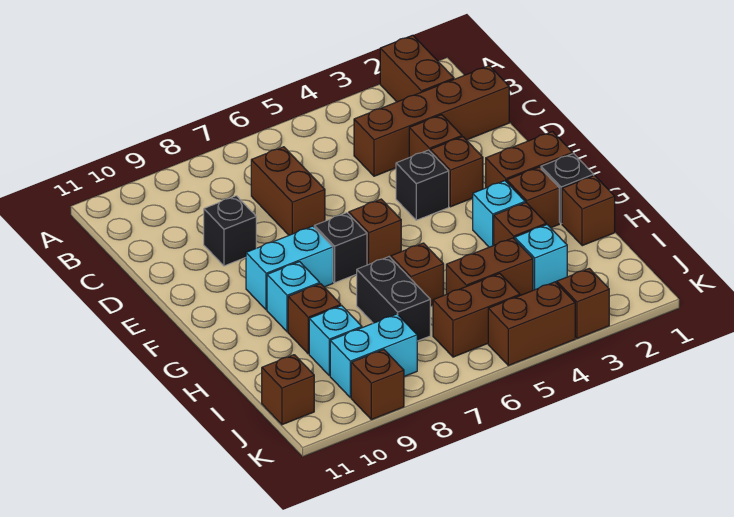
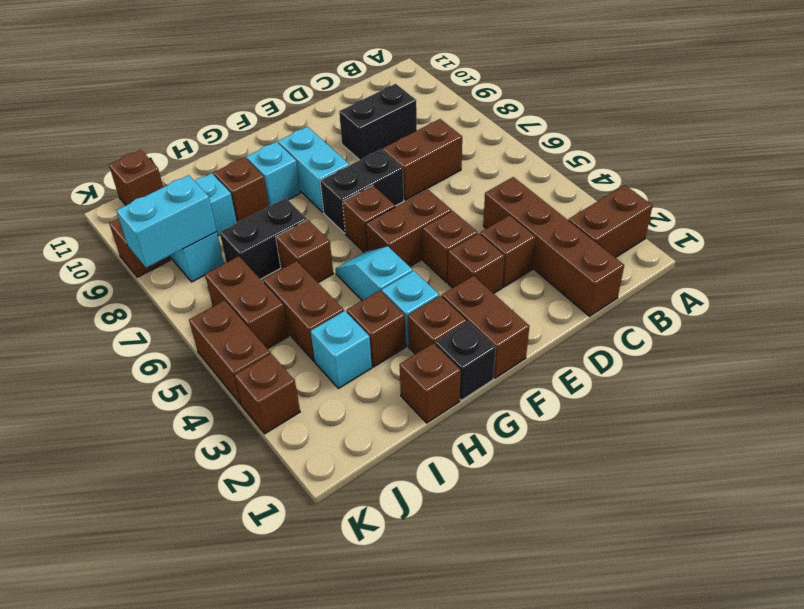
black 1x1 brick [204,196,256,266] -> black 1x2 brick [339,84,417,160]
black 1x1 brick [396,150,449,220] -> brown 1x1 brick [423,211,477,282]
none -> brown 1x2 brick [366,190,452,266]
black 1x1 brick [314,213,367,283] -> black 1x2 brick [320,149,404,233]
none -> cyan 1x2 slope [336,246,413,301]
none -> cyan 1x2 brick [116,175,217,268]

